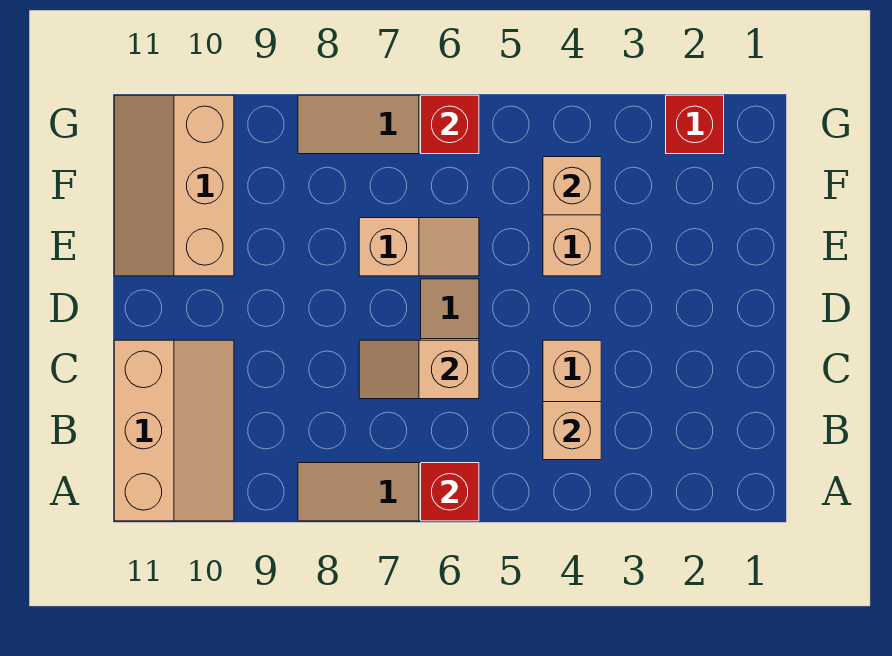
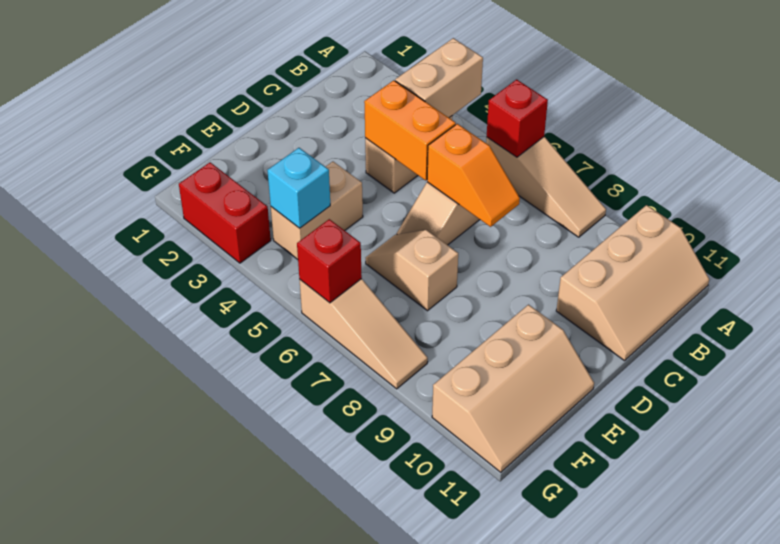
tan 2x3 slope [114,340,234,521] -> tan 2x3 slope turned to [556,205,709,361]
tan 1x1 brick [543,402,601,460] -> tan 1x2 brick [395,38,483,118]
none -> orange 1x2 brick [364,80,456,180]
tan 1x2 slope [359,340,479,399] -> orange 1x2 slope [427,124,520,227]
tan 1x1 brick [543,157,601,215] -> cyan 1x1 brick [267,148,330,228]
red 1x1 brick [666,95,724,154] -> red 1x2 brick [179,162,271,263]

